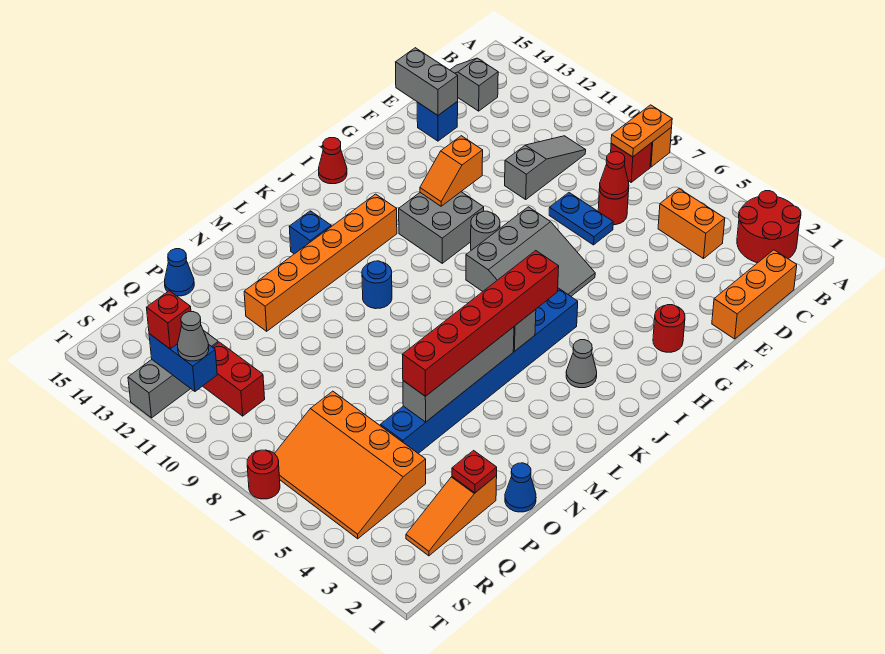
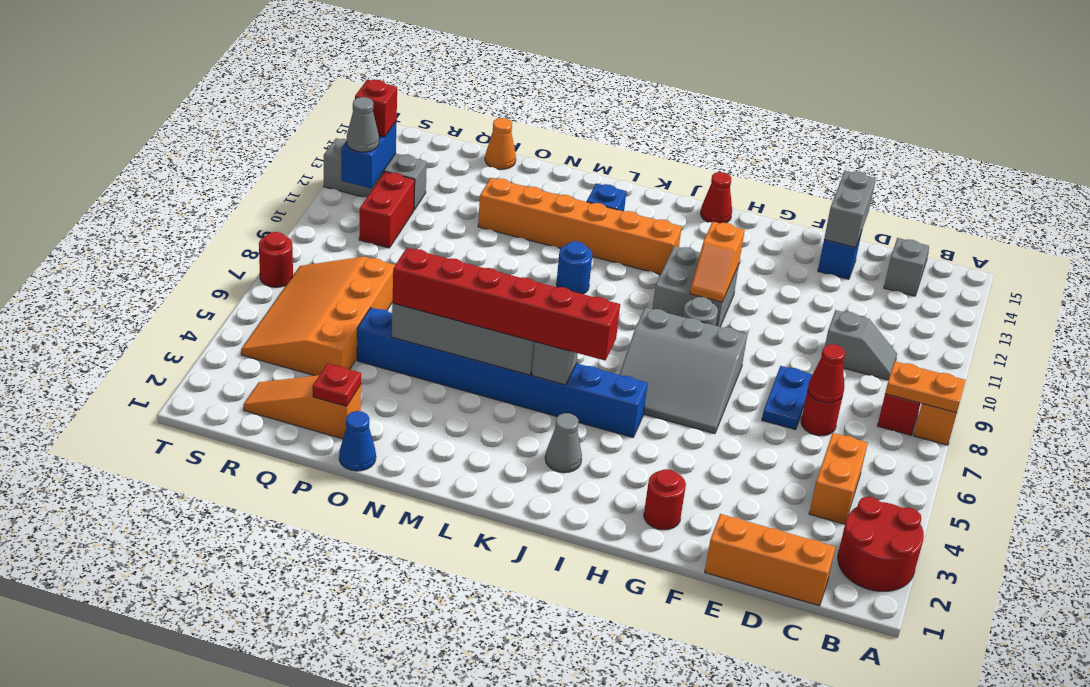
grey 1x3 slope [505,136,586,199] -> grey 1x2 slope [825,310,897,380]
orange 1x2 slope [420,136,483,206] -> orange 1x2 slope turned to [690,222,745,302]
blue 1x1 cone [165,249,194,296] -> orange 1x1 cone [485,118,516,169]

